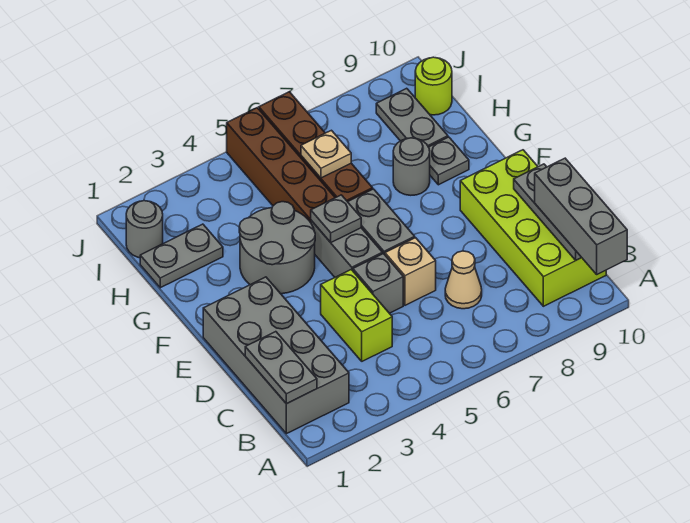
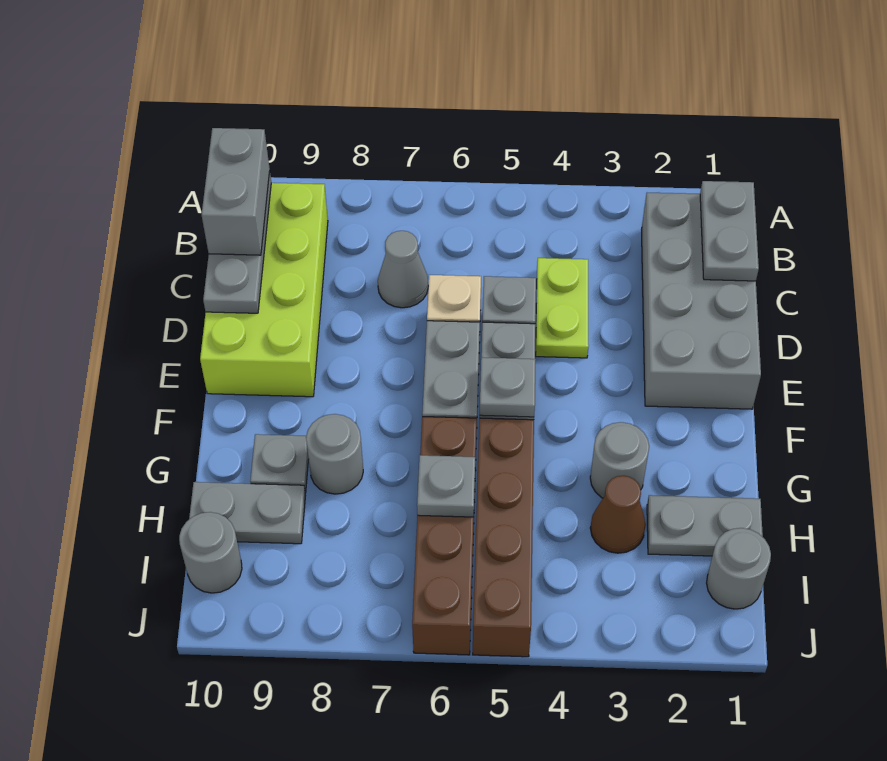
grey 1x3 brick [535,158,627,274] -> grey 1x2 brick [202,128,270,255]
lime 1x2 brick [321,270,392,361] -> lime 1x2 plate [536,258,589,358]
tan 1x1 cone [445,251,482,309] -> grey 1x1 cone [378,231,428,308]
grey 2x2 round brick [239,202,315,294] -> grey 1x1 round brick [590,422,649,498]
none -> brown 1x1 cone [590,476,646,553]
tan 1x1 plate [301,130,351,178] -> grey 1x1 plate [417,455,475,517]
grey 1x2 plate [376,88,448,147] -> grey 1x2 plate turned to [189,482,305,544]
lime 1x1 round brick [415,57,452,115] -> grey 1x1 round brick [179,512,242,593]

